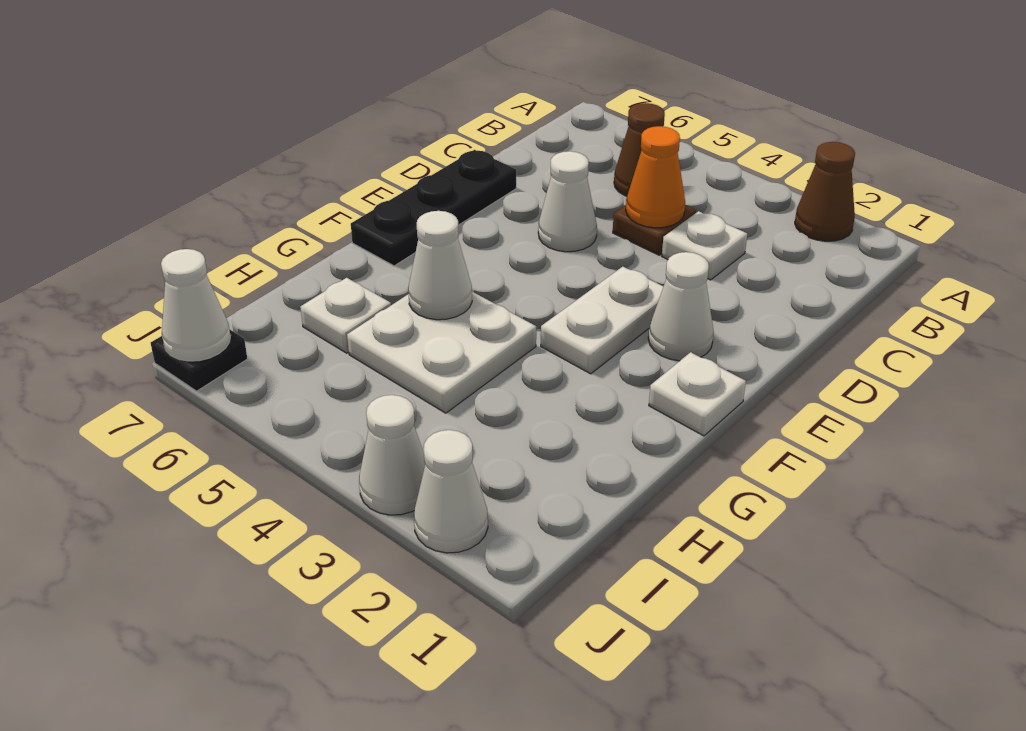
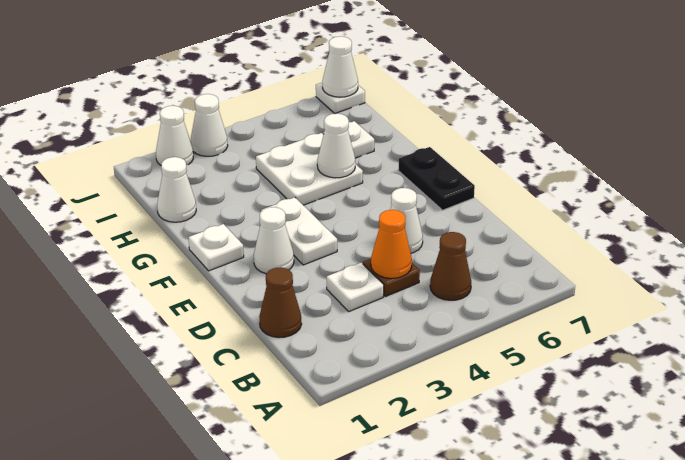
brown 1x1 cone [795,142,855,241] -> brown 1x1 cone moved to [259,267,302,338]
black 1x3 plate [351,150,516,266] -> black 1x2 plate [398,147,475,210]
none -> white 1x1 cone [157,157,196,222]
black 1x1 plate [151,330,247,391] -> white 1x1 plate [316,83,365,113]

